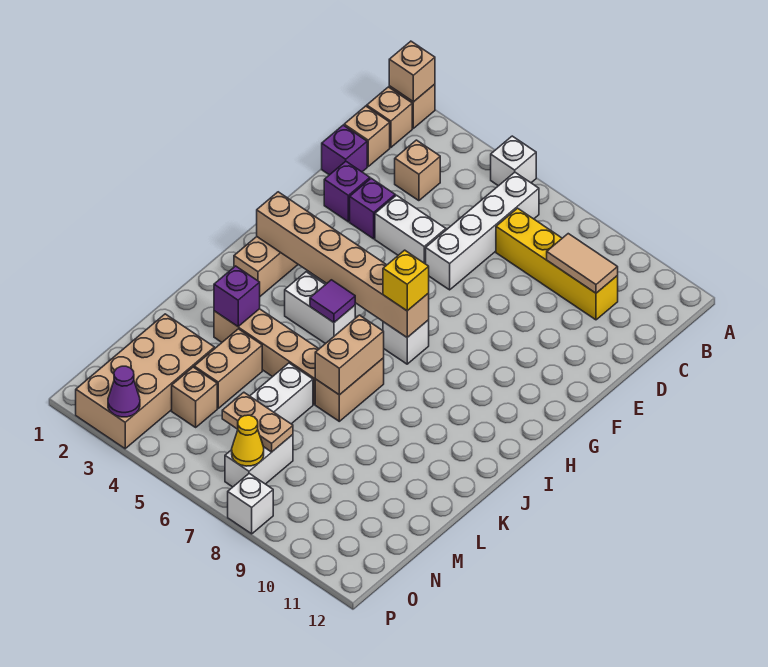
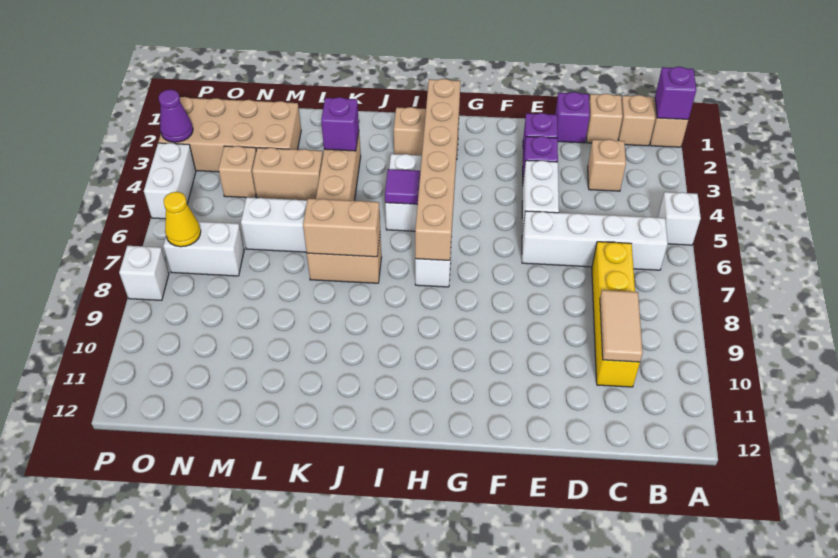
tan 1x1 brick [389,41,435,102] -> purple 1x1 brick [655,67,696,119]
yellow 1x1 brick [383,250,429,311] -> none
tan 1x2 plate [222,392,293,452] -> none
none -> white 1x2 brick [144,143,196,219]

